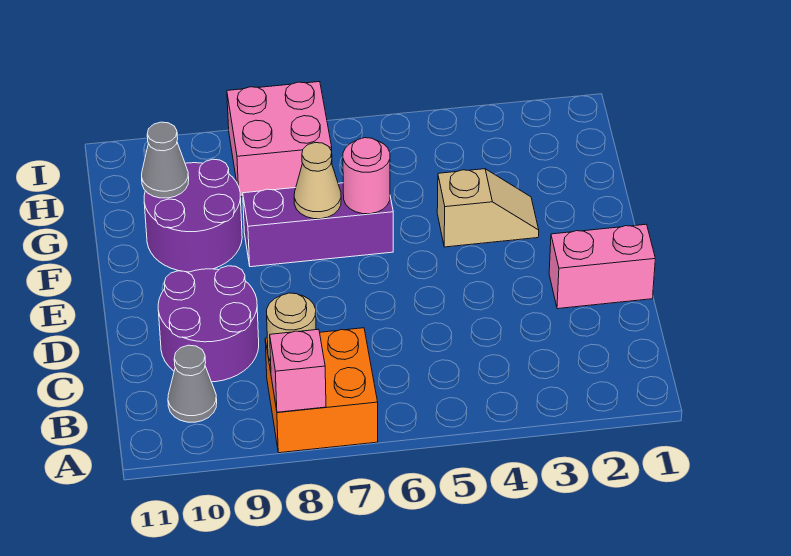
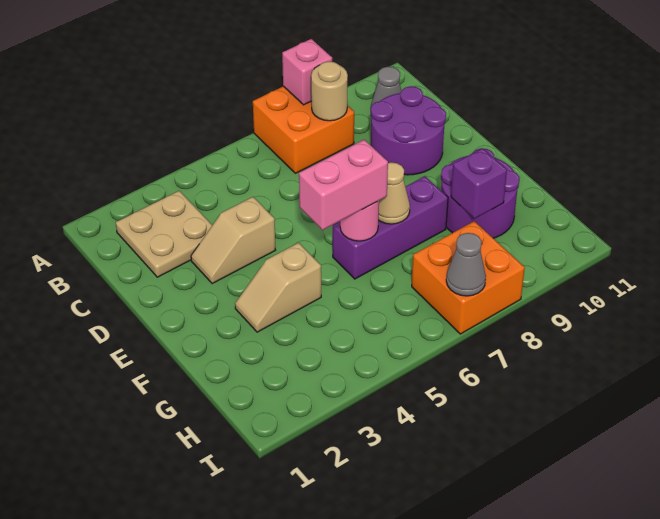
none -> tan 2x2 plate [116,191,212,277]
pink 1x2 brick [549,224,655,309] -> pink 1x2 brick moved to [299,140,388,230]
none -> tan 1x2 slope [191,197,275,284]
none -> purple 1x1 brick [451,148,507,218]
grey 1x1 cone [142,122,189,198] -> grey 1x1 cone moved to [446,233,486,296]
pink 2x2 brick [227,82,332,197] -> orange 2x2 brick [412,221,525,334]

